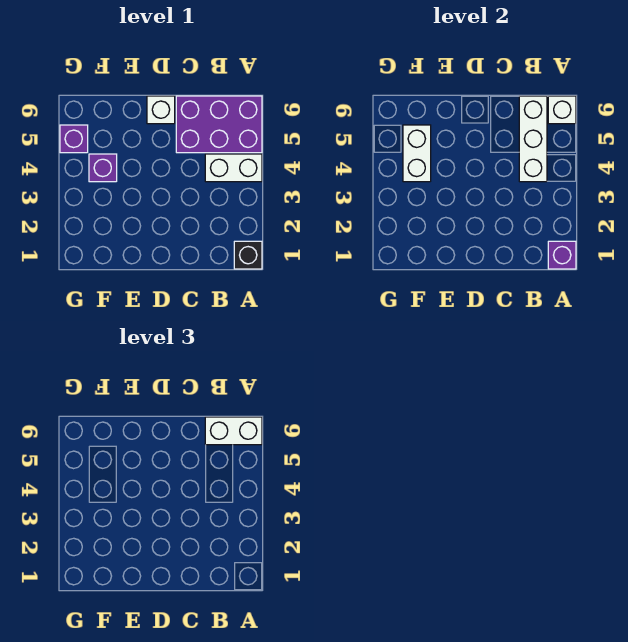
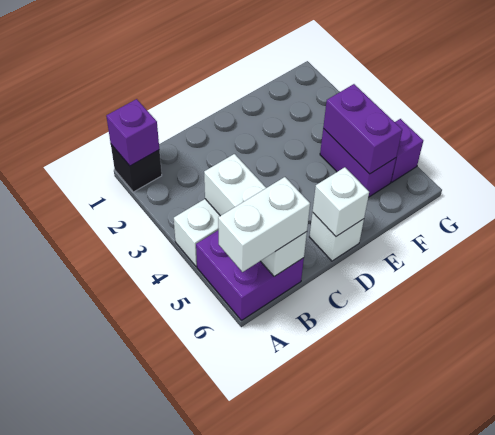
purple 2x3 brick [176,96,262,153] -> purple 2x2 brick [196,230,304,321]
white 1x1 brick [548,96,576,124] -> white 1x1 brick moved to [313,167,369,236]
purple 1x1 brick [89,154,117,182] -> purple 1x2 brick [320,129,396,197]
white 1x2 brick [403,125,431,182] -> purple 1x2 brick [323,84,402,174]

